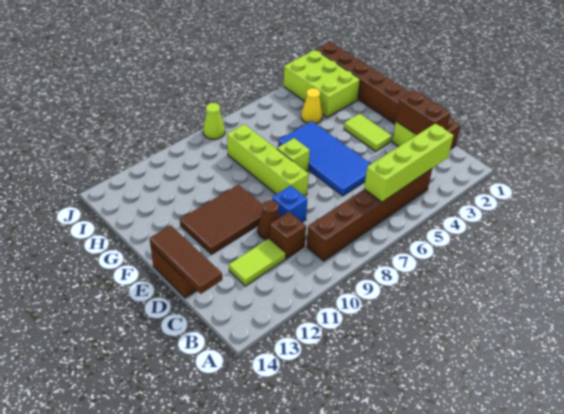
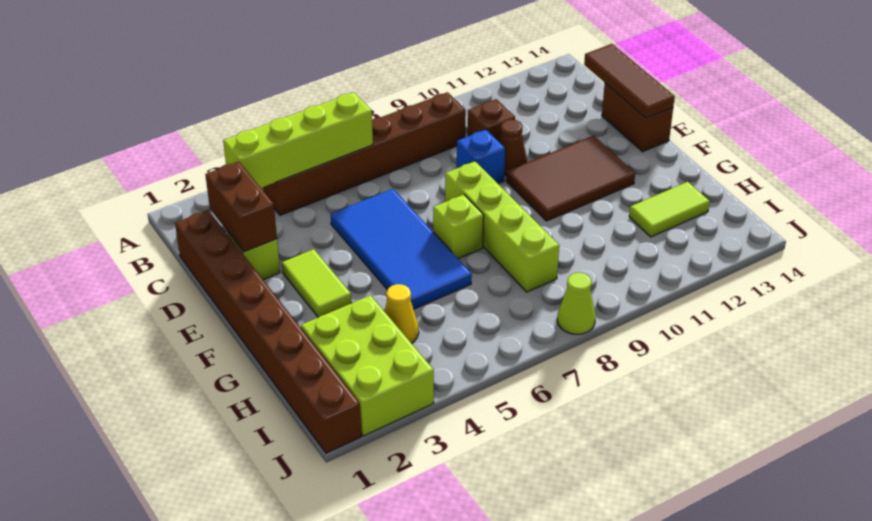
lime 1x2 tile [229,239,286,286] -> lime 1x2 tile moved to [629,182,710,237]

